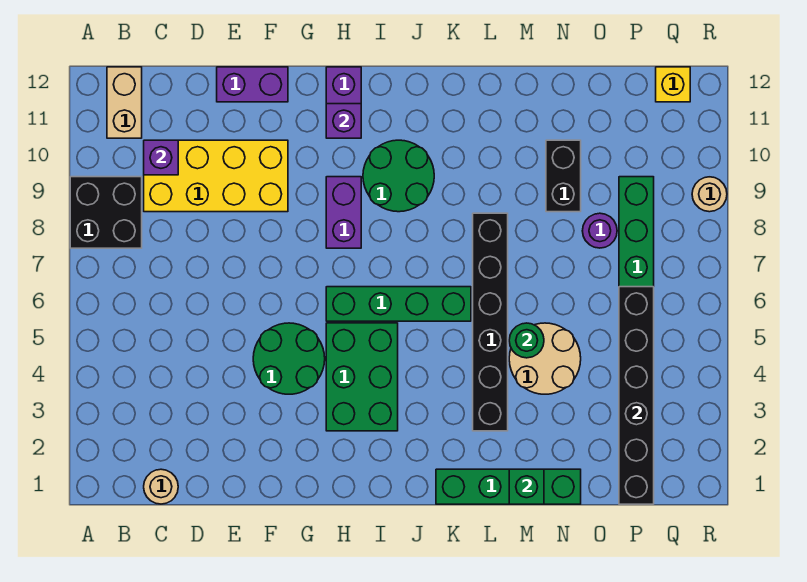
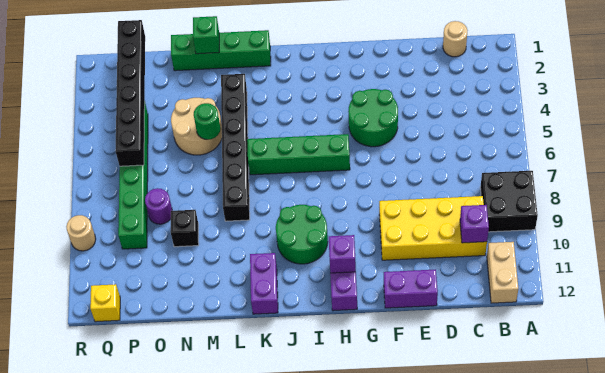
green 2x3 brick [326,323,398,431] -> none
purple 1x2 brick [326,177,361,248] -> purple 1x2 brick moved to [250,253,278,314]
black 1x2 brick [546,140,581,212] -> black 1x1 brick [171,210,199,247]

